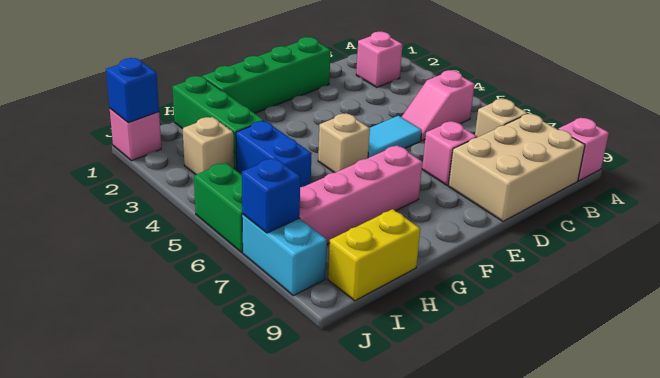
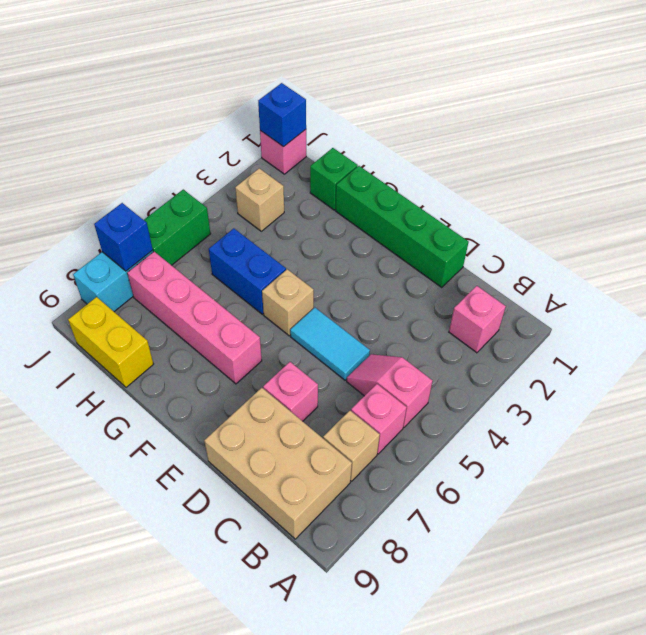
pink 1x1 brick [558,118,609,181] -> pink 1x1 brick moved to [351,384,407,454]
green 1x3 brick [172,76,264,169] -> green 1x1 brick [310,148,358,210]
blue 1x2 brick [236,121,312,187] -> blue 1x2 brick turned to [209,228,286,314]

